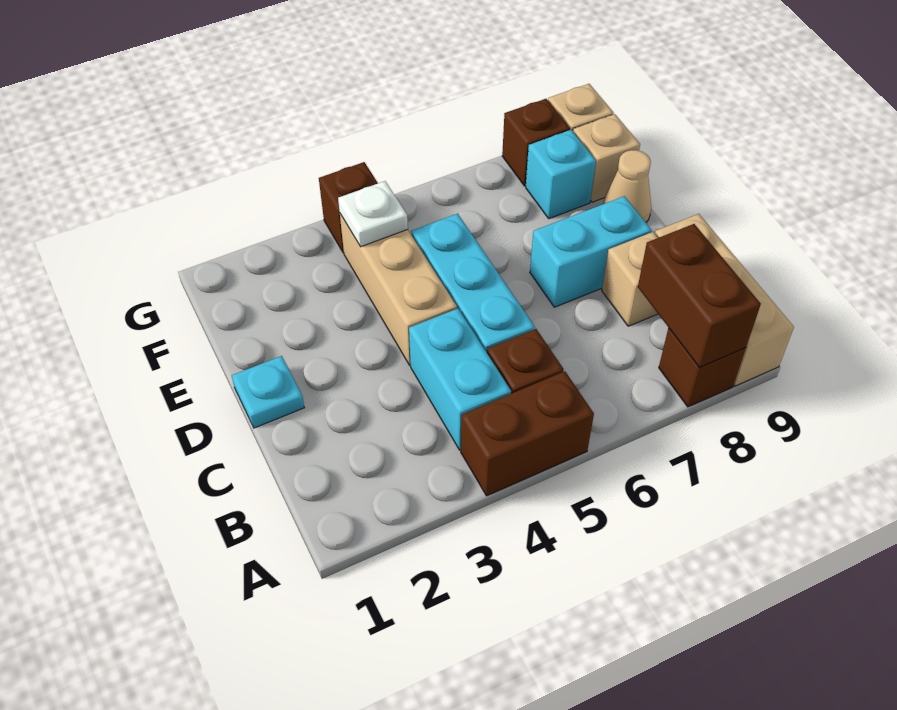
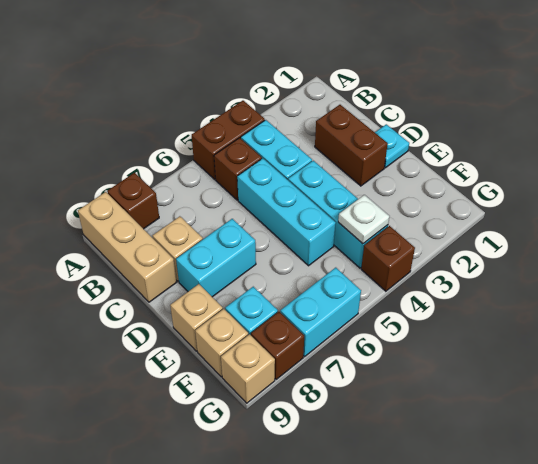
brown 1x2 brick [638,224,761,368] -> brown 1x2 brick moved to [315,105,388,186]
tan 1x3 brick [340,214,457,365] -> cyan 1x3 brick [288,161,388,268]
tan 1x1 cone [603,150,651,222] -> tan 1x1 brick [170,284,223,351]
none -> cyan 1x2 brick [280,268,361,357]

